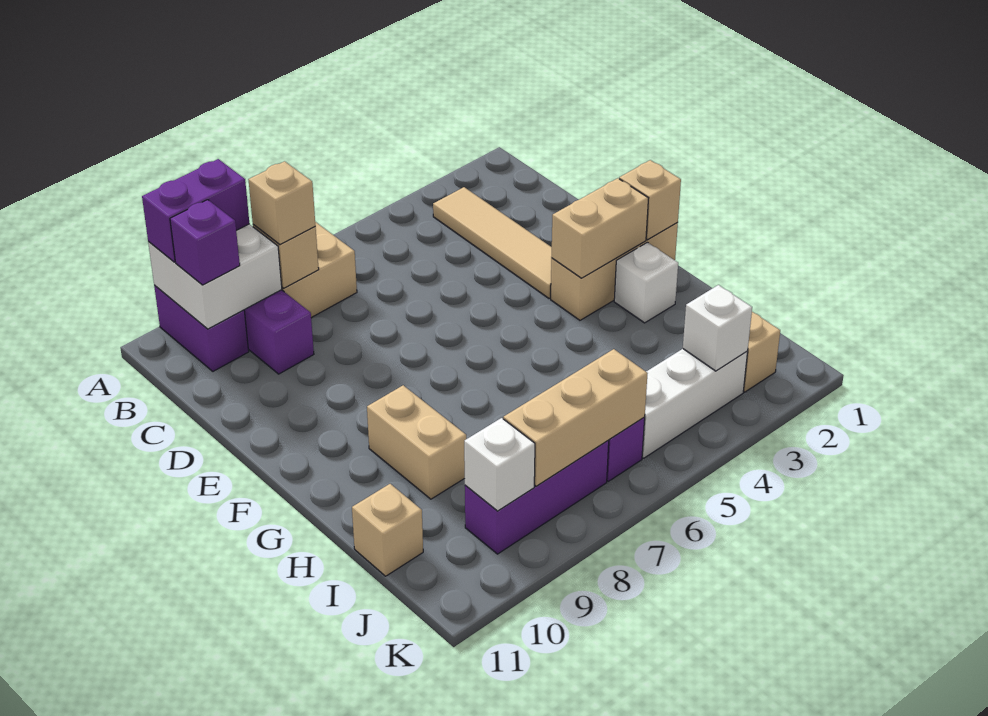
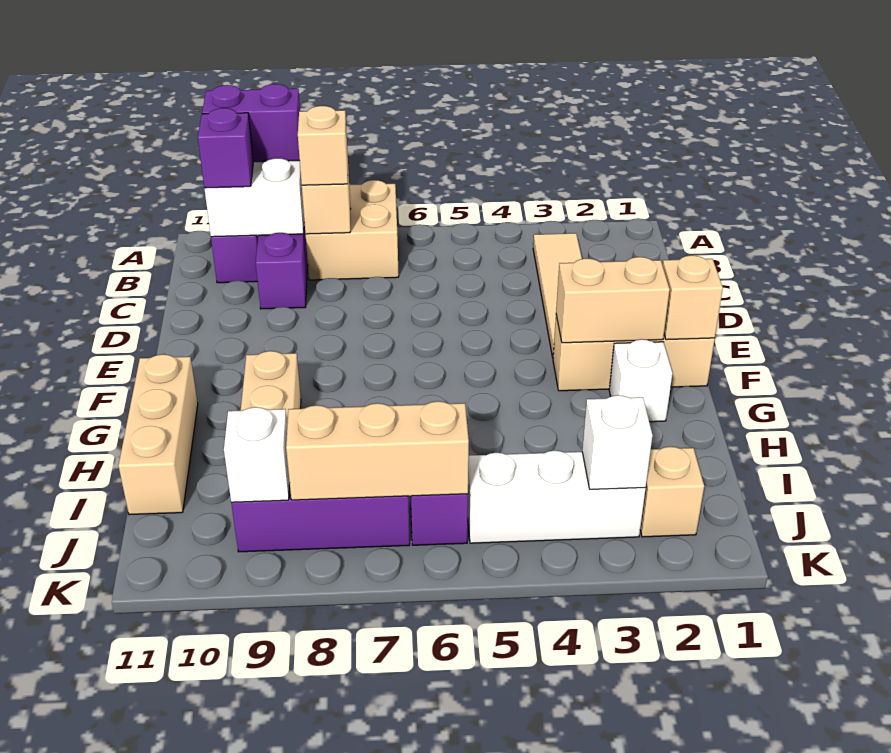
tan 1x1 brick [352,484,423,576] -> tan 1x3 brick [119,354,198,515]

